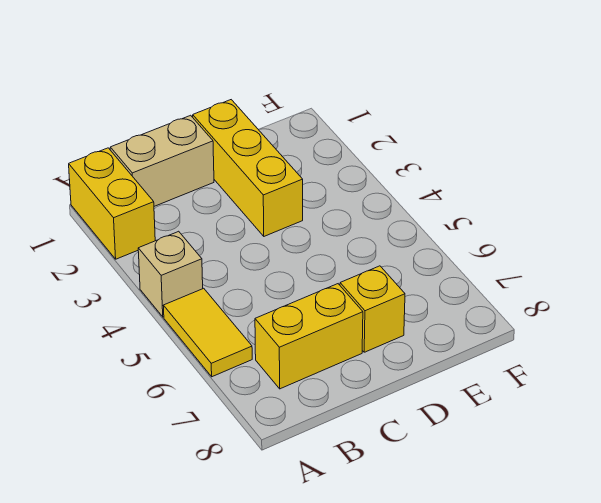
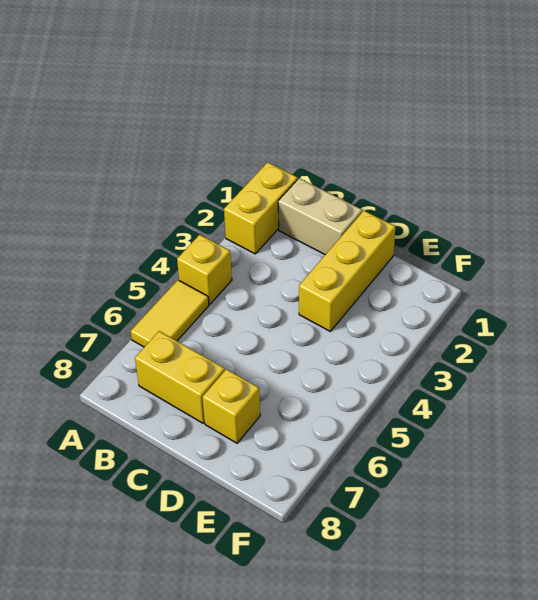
tan 1x1 brick [138,231,203,317] -> yellow 1x1 brick [177,235,232,304]

